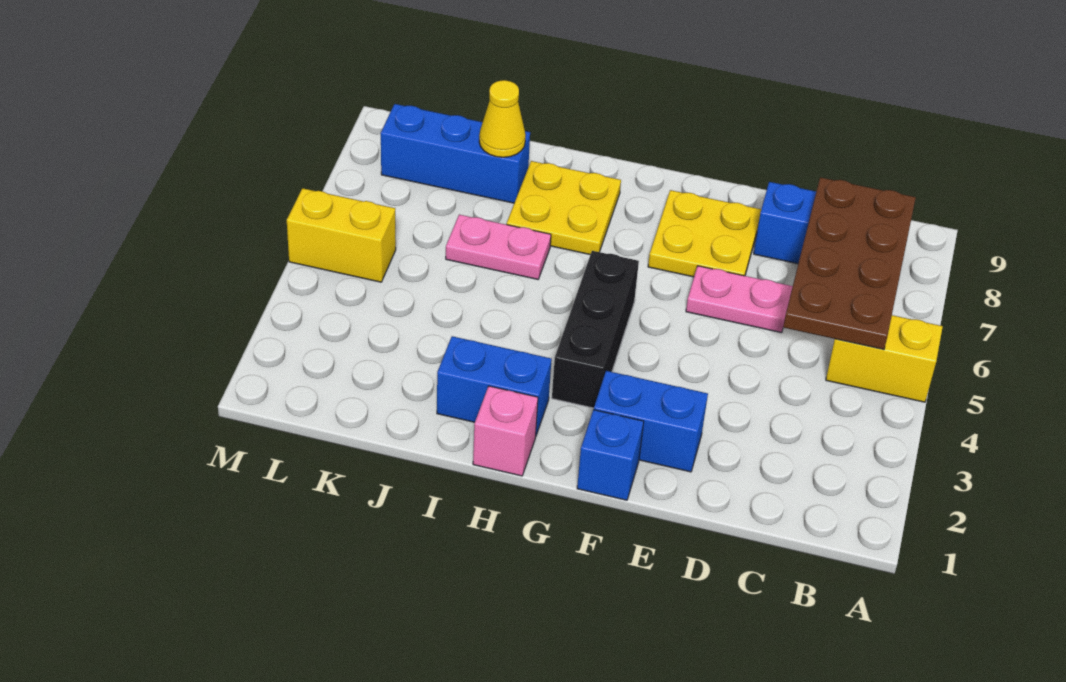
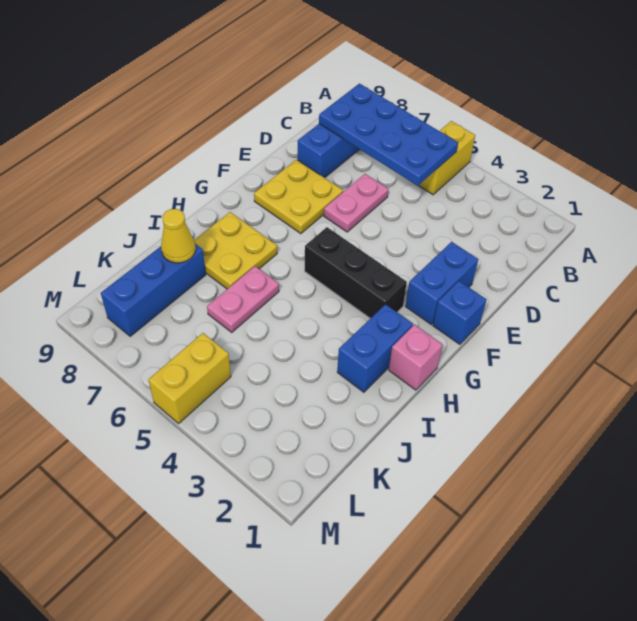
brown 2x4 plate [783,177,916,349] -> blue 2x4 plate [319,84,458,186]

